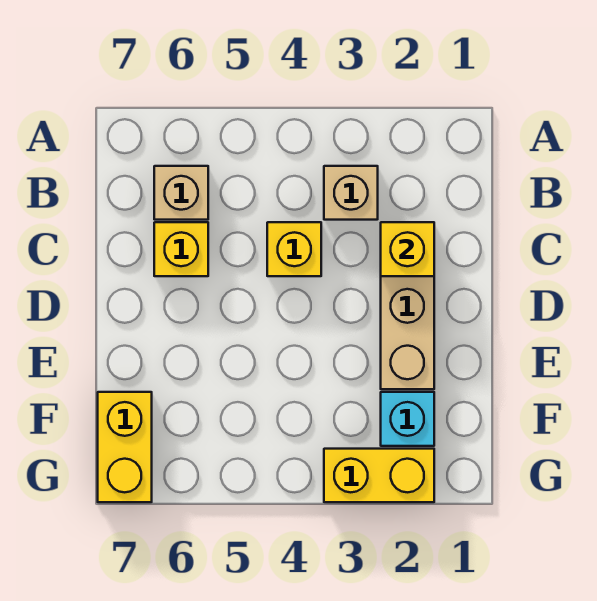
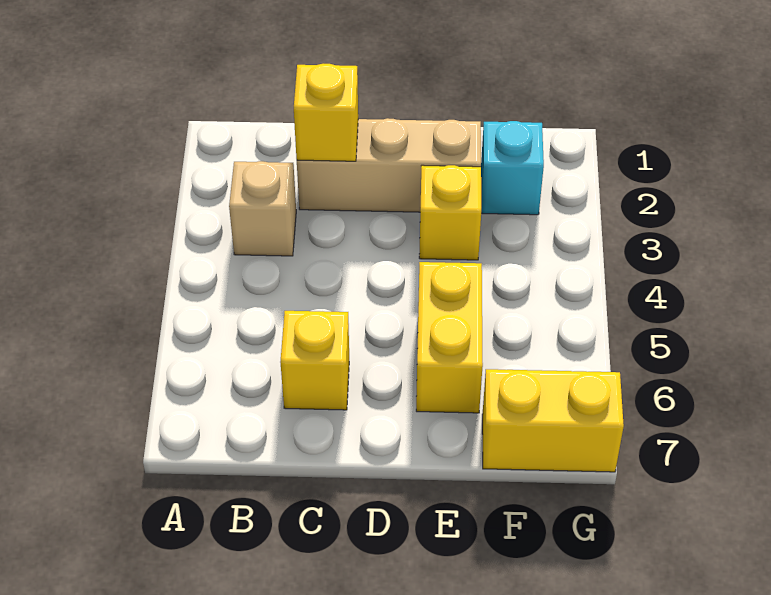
tan 1x1 brick [154,166,208,220] -> none
yellow 1x1 brick [267,222,321,276] -> yellow 1x1 brick moved to [419,165,481,260]
yellow 1x2 brick [324,449,434,502] -> yellow 1x2 brick moved to [416,262,483,413]

